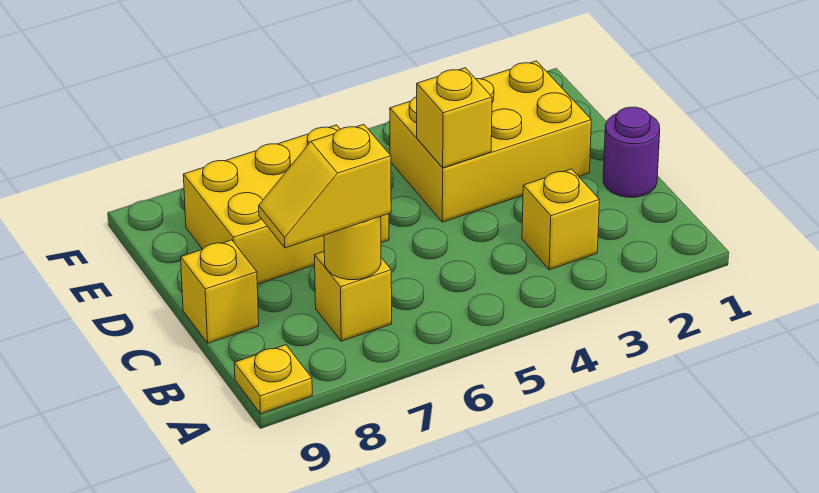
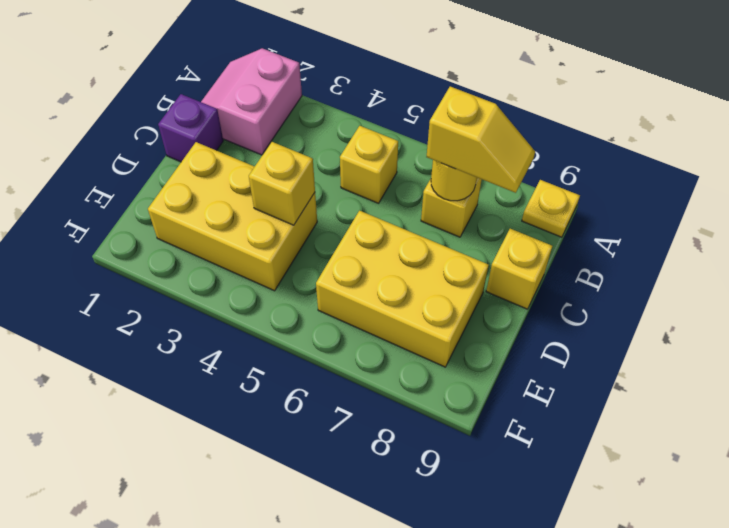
none -> pink 2x2 slope [201,48,302,155]
yellow 1x1 brick [522,169,599,270] -> yellow 1x1 brick moved to [340,126,398,203]
purple 1x1 round brick [603,107,660,197] -> purple 1x1 brick [158,94,223,162]

